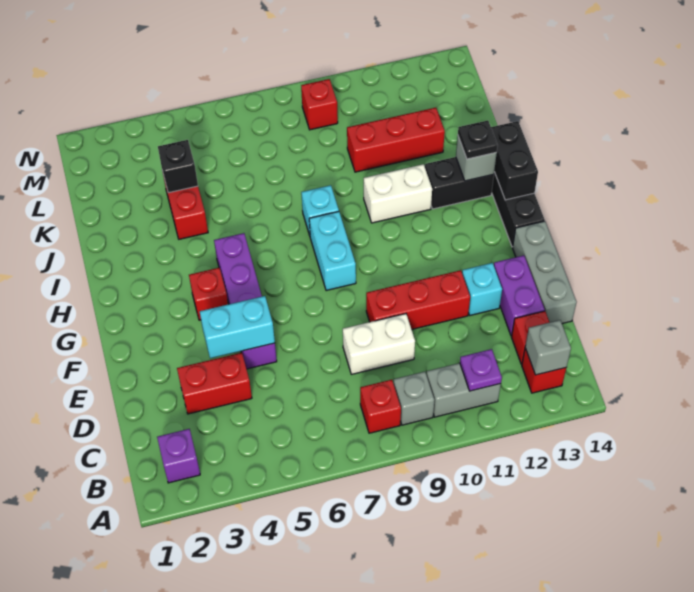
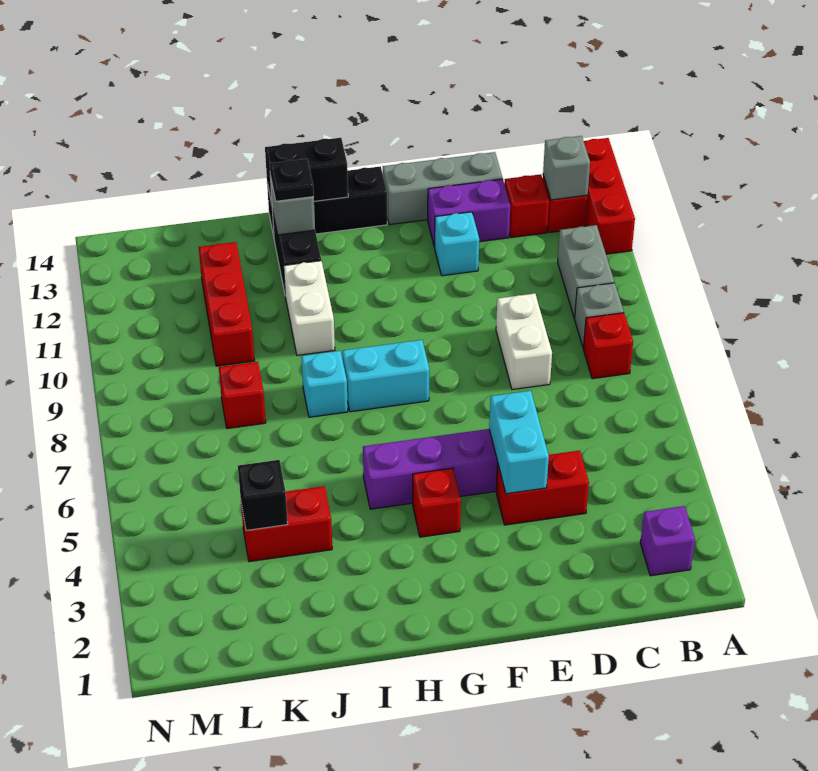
purple 1x1 plate [460,349,502,391] -> none
red 1x2 brick [177,353,252,414] -> red 1x2 brick turned to [496,450,589,525]
red 1x3 brick [366,270,470,329] -> red 1x3 brick moved to [584,138,635,254]
red 1x1 brick [301,79,338,130] -> red 1x1 brick moved to [219,362,266,429]

